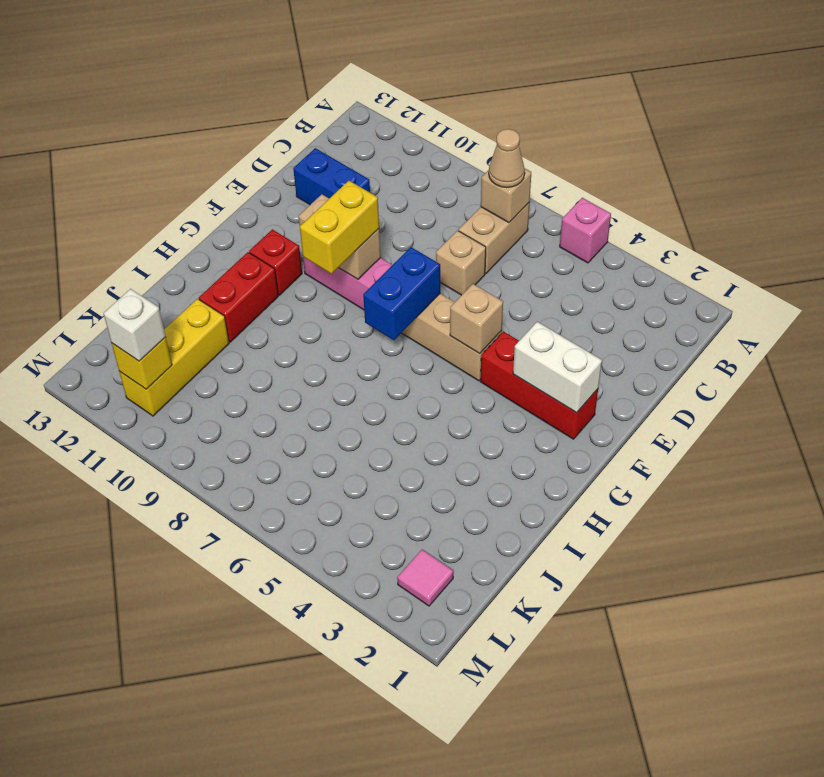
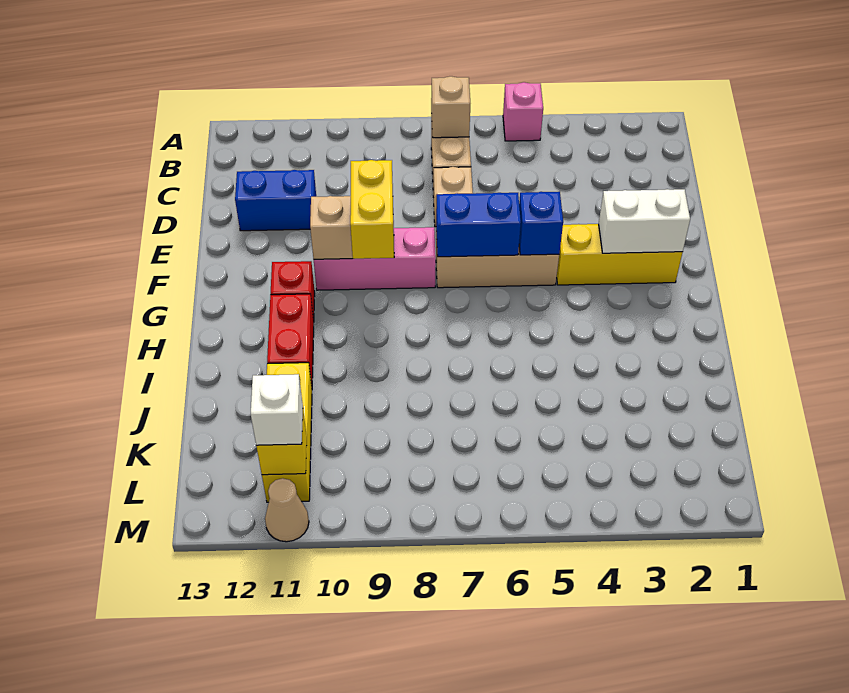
tan 1x1 cone [489,129,525,188] -> tan 1x1 cone moved to [265,478,309,542]
red 1x3 brick [480,331,598,439] -> yellow 1x3 brick [557,224,683,285]
tan 1x1 brick [450,284,503,354] -> blue 1x1 brick [519,192,563,255]
blue 1x2 brick [363,247,440,340] -> blue 1x2 brick turned to [436,193,521,257]
pink 1x1 tile [397,550,453,606] -> none

